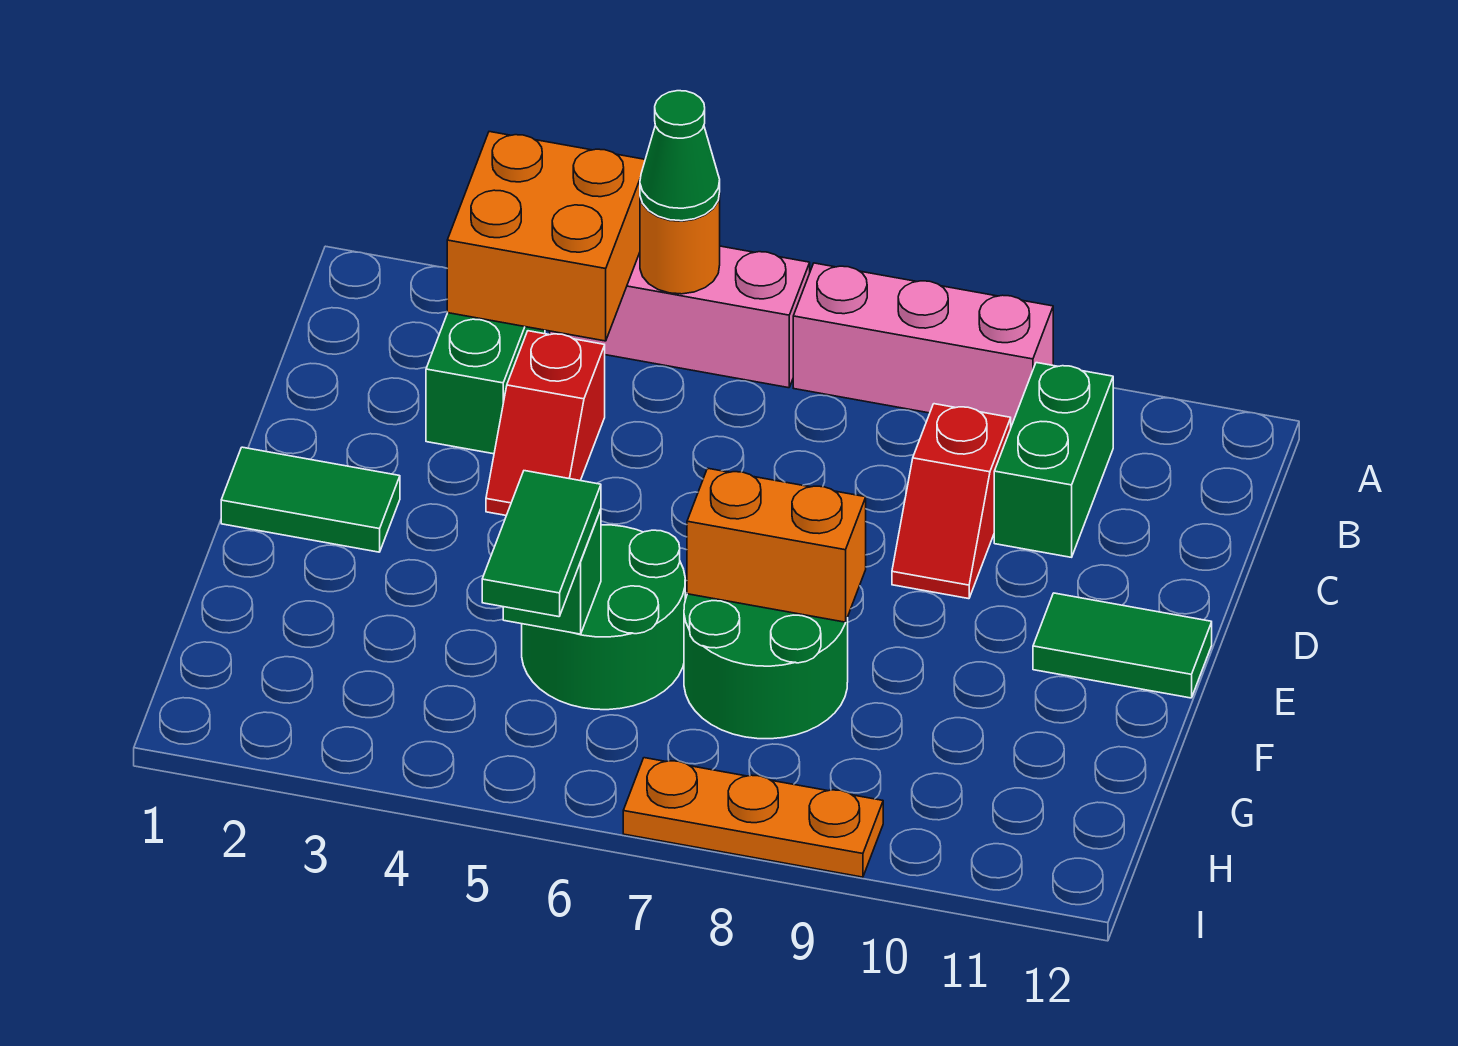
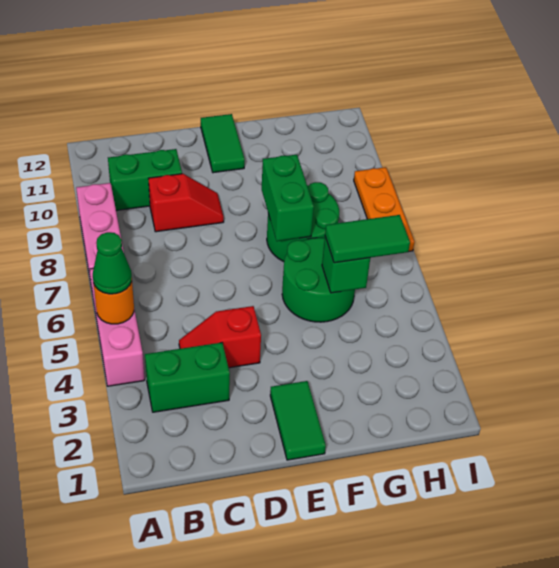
orange 2x2 brick [447,132,645,341] -> none
red 1x2 slope [486,331,605,516] -> red 1x2 slope turned to [179,306,261,368]
orange 1x2 brick [687,468,866,622] -> green 1x2 brick [262,155,314,241]

